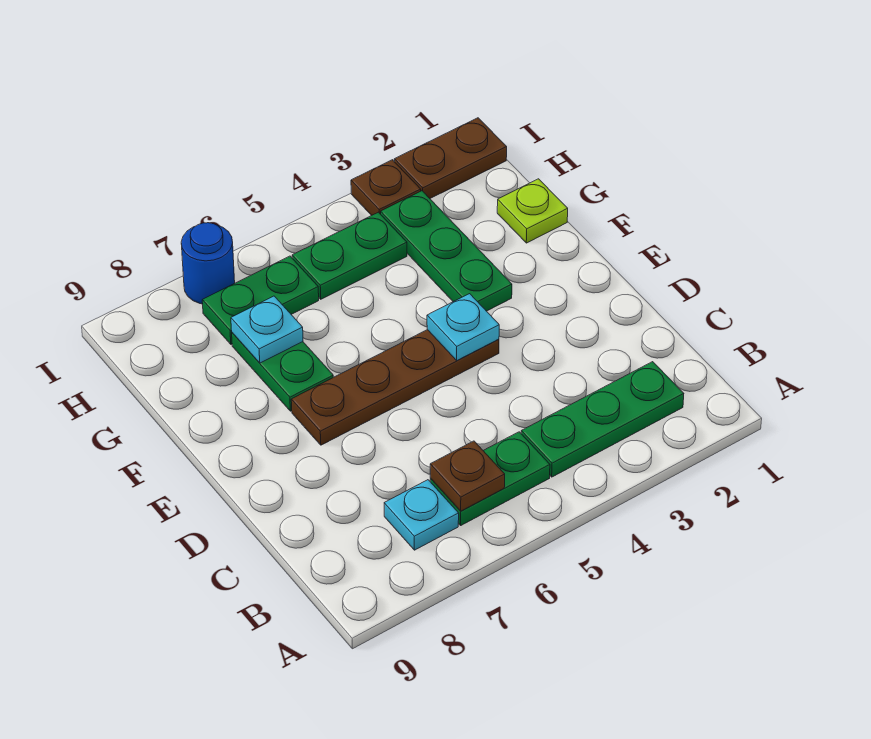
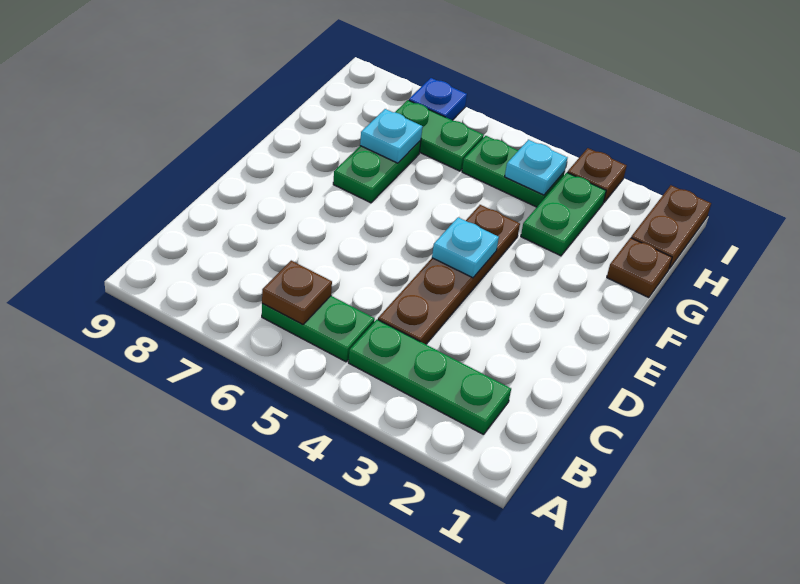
cyan 1x1 plate [384,480,459,550] -> cyan 1x1 plate moved to [505,140,568,195]
brown 1x4 plate [291,330,499,445] -> brown 1x4 plate turned to [378,205,520,344]
green 1x3 plate [381,191,512,311] -> green 1x2 plate [521,173,606,256]
lime 1x1 plate [497,179,568,243] -> brown 1x1 plate [607,238,672,298]
brown 1x2 plate [394,118,507,198] -> brown 1x2 plate turned to [631,185,711,269]
blue 1x1 round brick [181,223,235,304] -> blue 1x1 plate [409,78,467,120]

